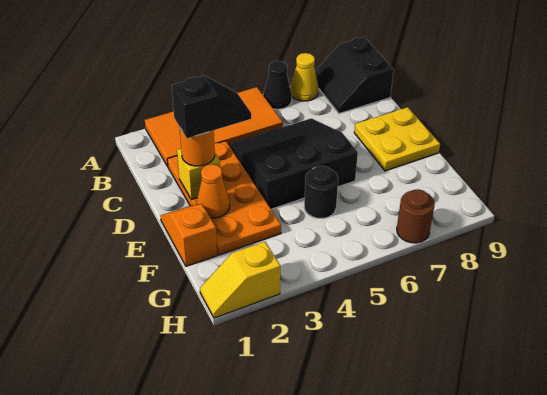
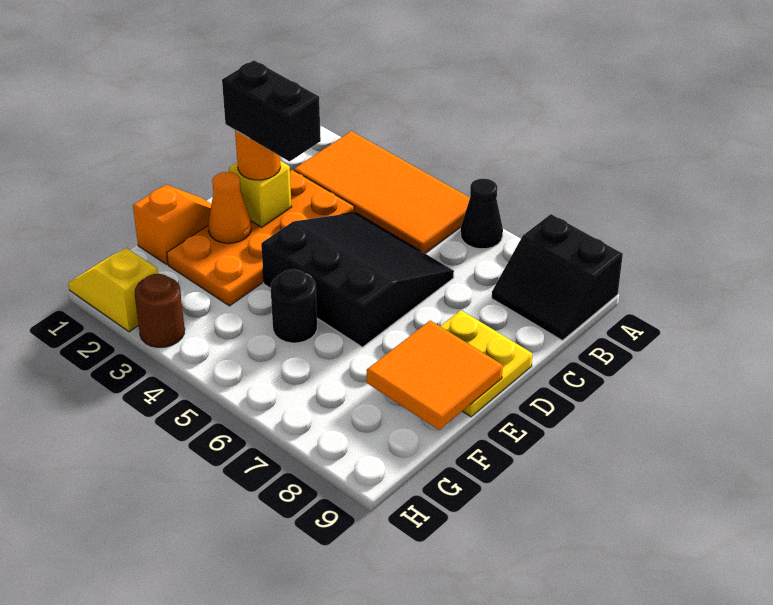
yellow 1x1 cone [290,53,319,101] -> none
black 2x2 slope [315,37,394,114] -> black 2x2 slope turned to [492,214,623,340]
black 1x2 slope [172,76,251,138] -> black 1x2 brick [222,60,321,161]
none -> orange 2x2 tile [367,320,503,430]
brown 1x1 round brick [397,189,435,243] -> brown 1x1 round brick moved to [135,274,185,347]

